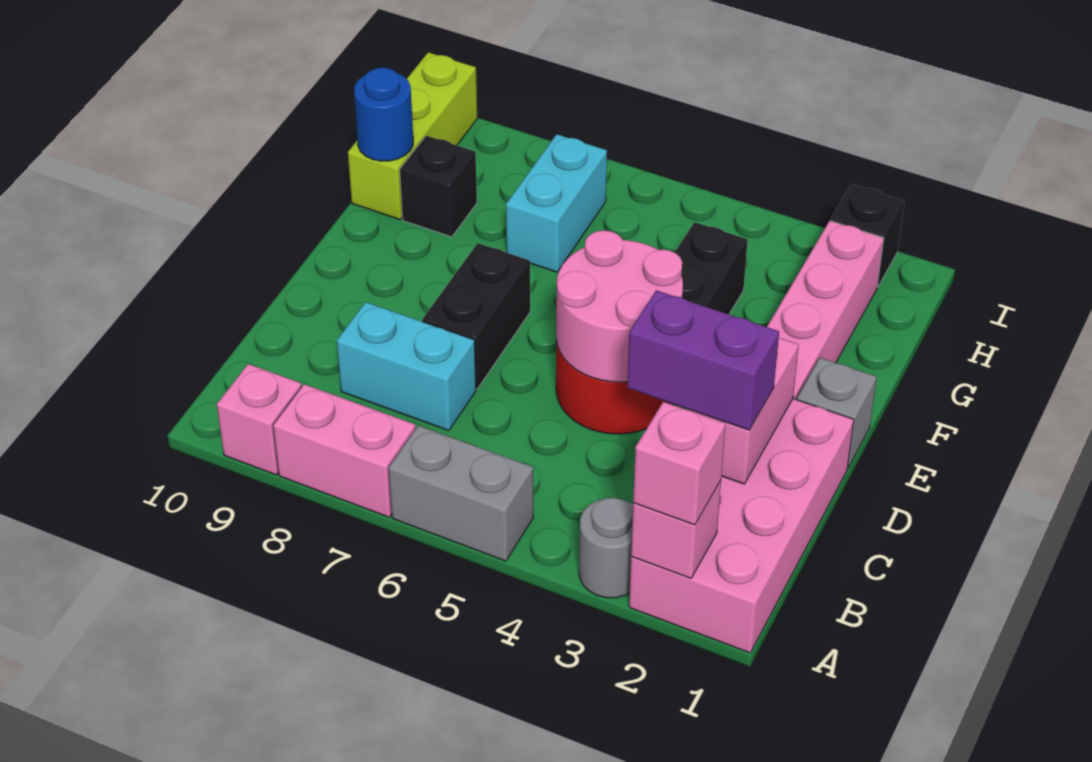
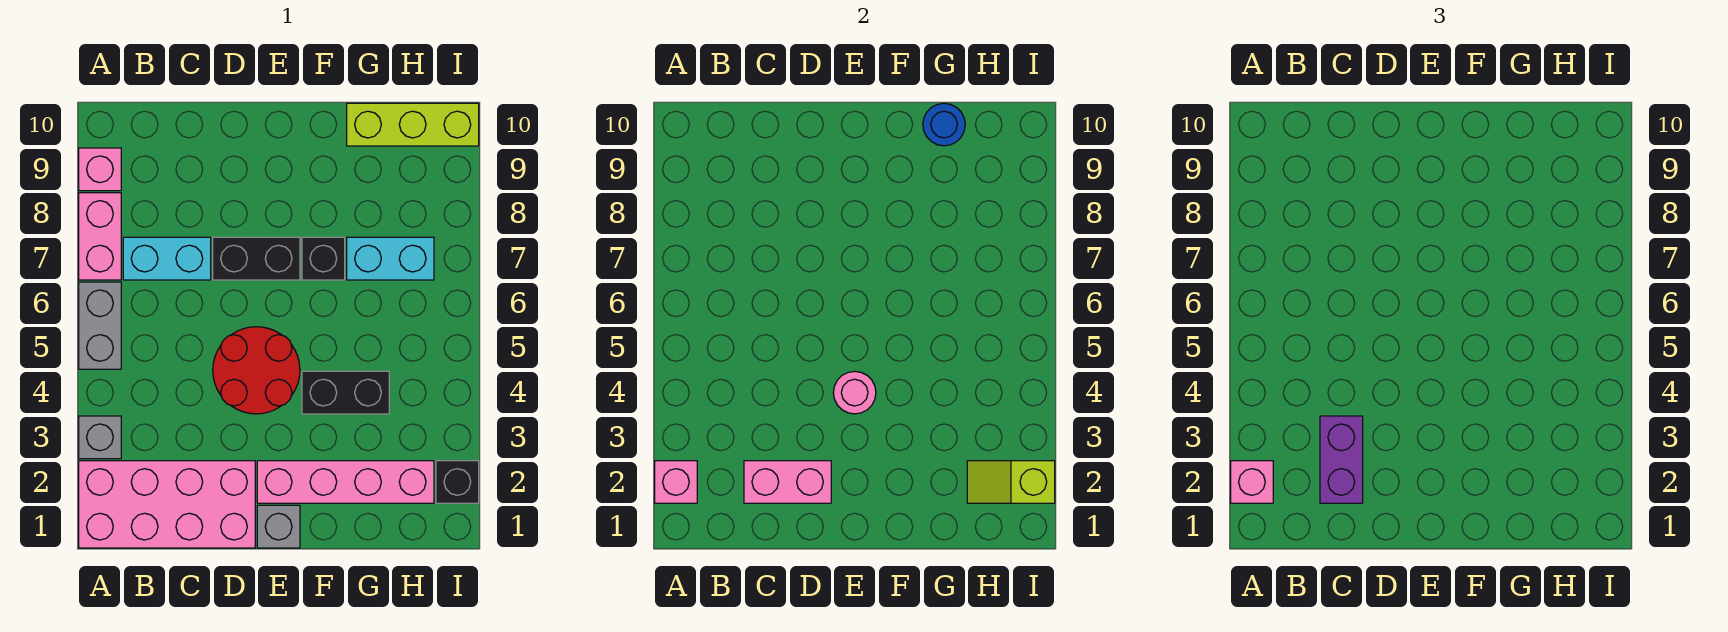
grey 1x1 round brick [579,498,633,598] -> grey 1x1 brick [79,416,121,459]
cyan 1x2 brick [337,302,476,431] -> cyan 1x2 brick turned to [123,237,211,280]
pink 2x2 round brick [556,230,683,382] -> pink 1x1 round brick [833,371,876,414]
black 1x1 brick [400,136,477,237] -> black 1x1 brick moved to [302,237,345,280]
none -> lime 1x2 slope [967,461,1055,503]

